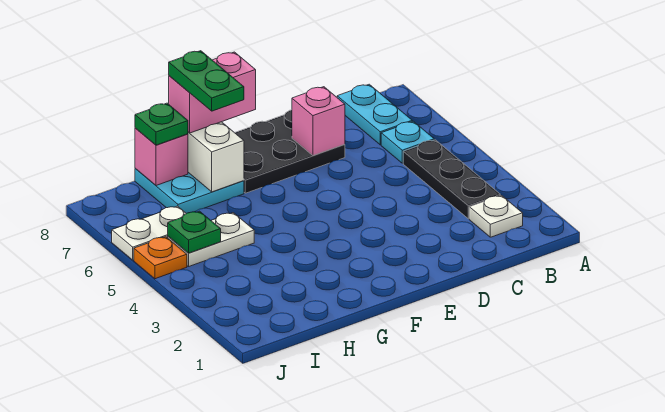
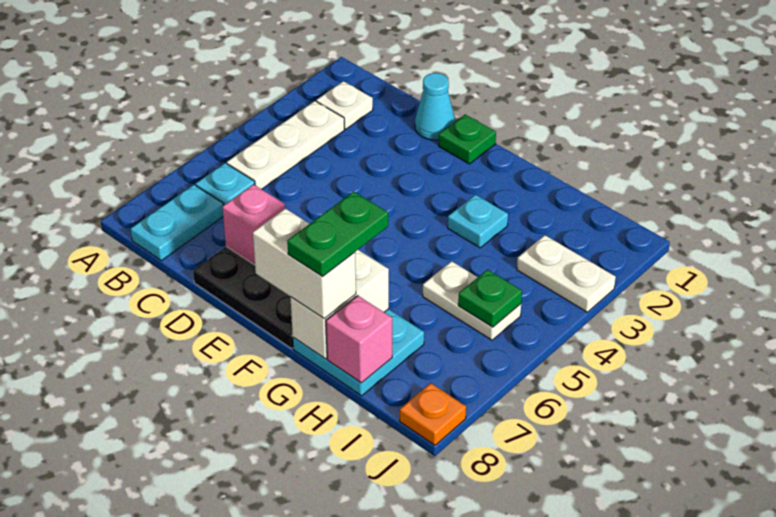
black 1x3 plate [403,140,500,219] -> white 1x3 plate [227,101,344,189]
none -> cyan 1x1 cone [415,73,455,140]
pink 1x2 brick [169,52,256,133] -> white 1x2 brick [253,209,356,319]
none -> cyan 1x1 plate [448,195,508,248]
green 1x1 plate [135,103,188,145] -> green 1x1 plate moved to [439,115,496,164]
white 1x2 plate [112,206,186,260] -> white 1x2 plate moved to [517,235,616,312]
orange 1x1 plate [134,237,187,279] -> orange 1x1 plate moved to [400,383,466,445]

